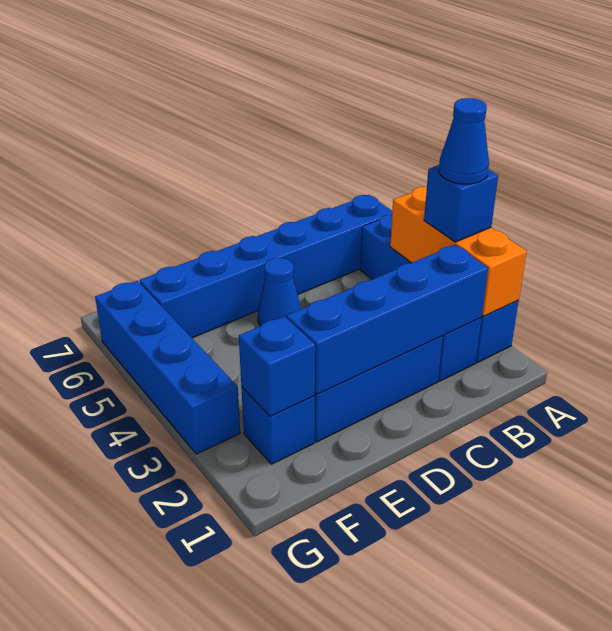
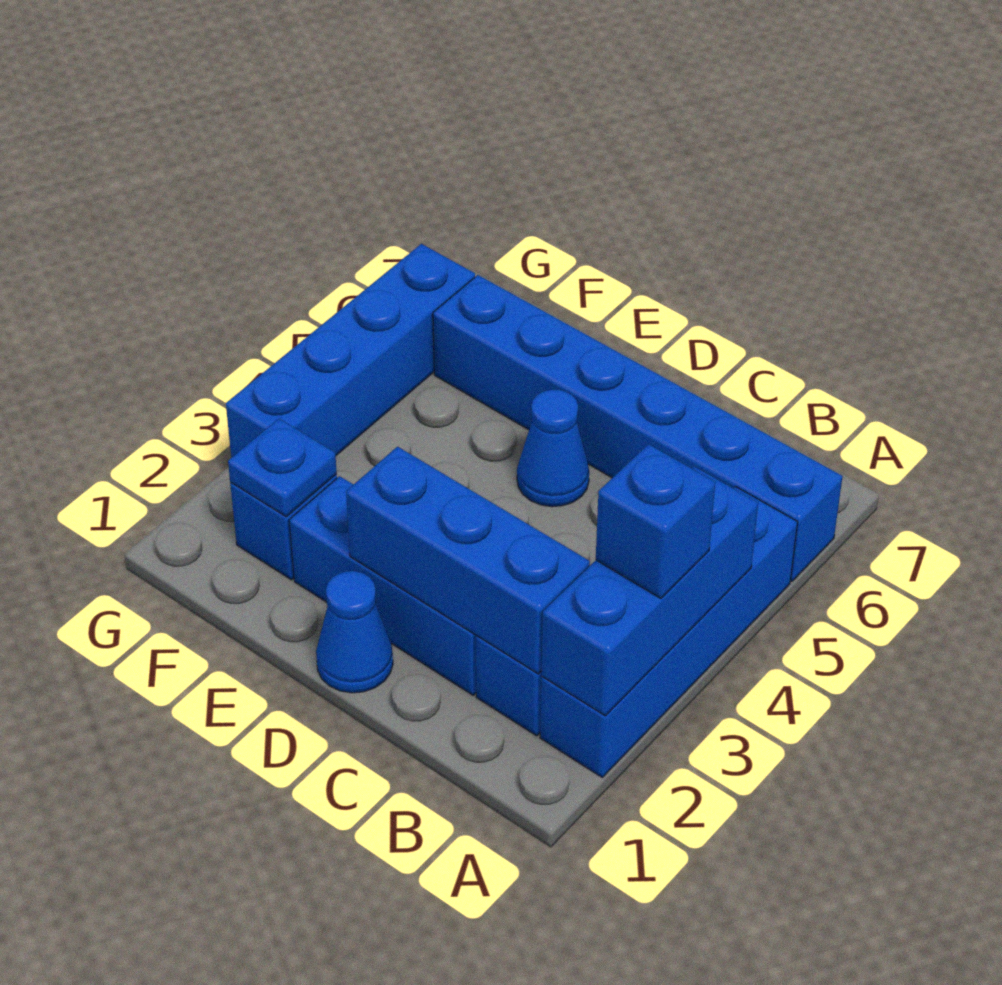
orange 1x3 brick [390,187,527,316] -> blue 1x3 brick [541,466,758,716]
blue 1x1 cone [439,98,489,184] -> blue 1x1 cone moved to [316,571,393,693]
blue 1x4 brick [287,245,488,394] -> blue 1x3 brick [346,447,590,674]
blue 1x1 brick [239,316,315,416] -> blue 1x1 plate [228,419,337,517]

